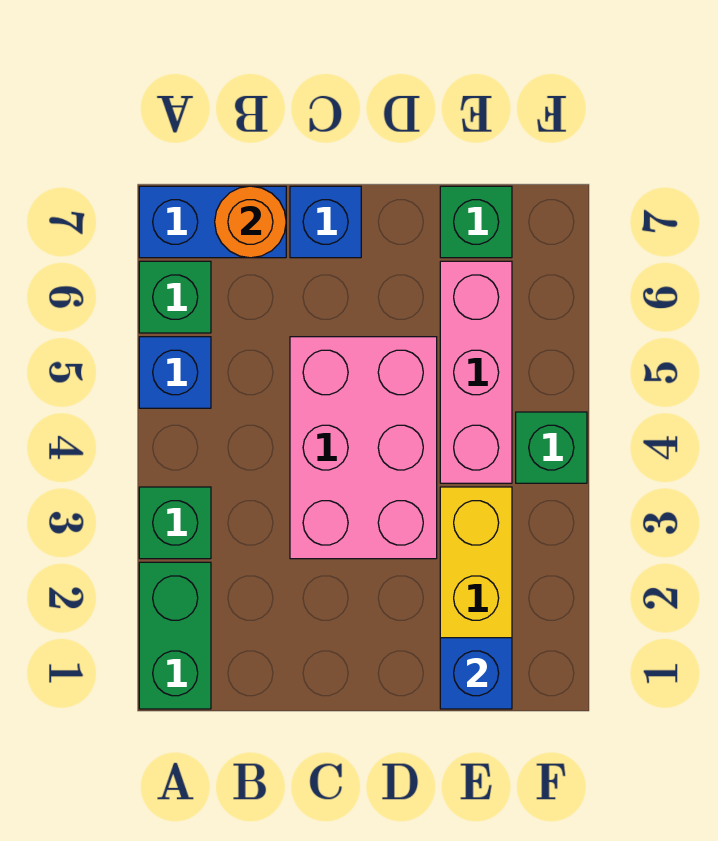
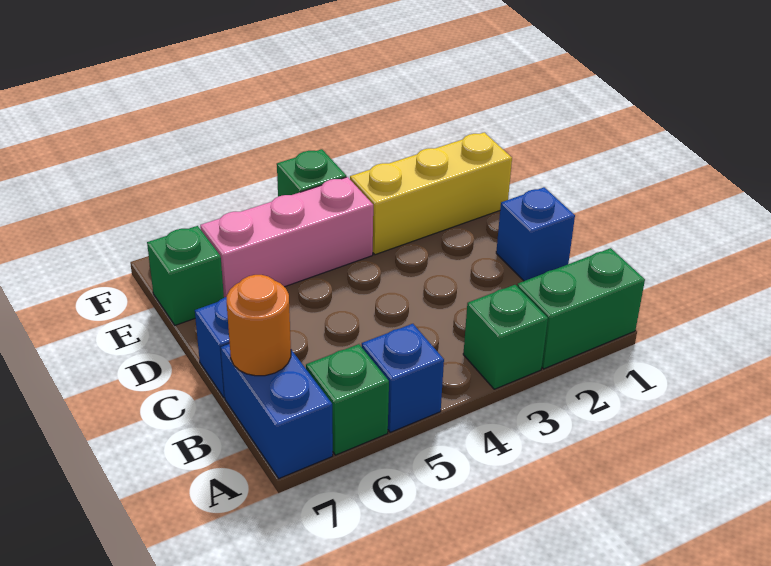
pink 2x3 brick [290,337,437,559] -> none
blue 1x1 brick [440,638,512,709] -> blue 1x1 brick moved to [496,187,575,281]

